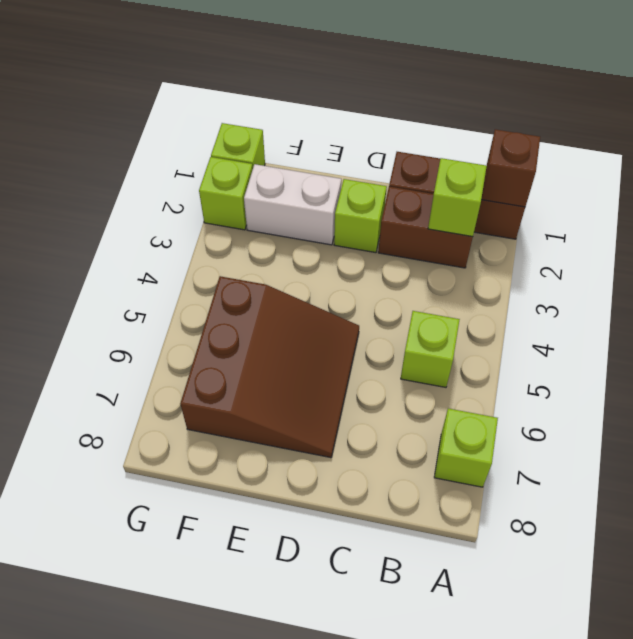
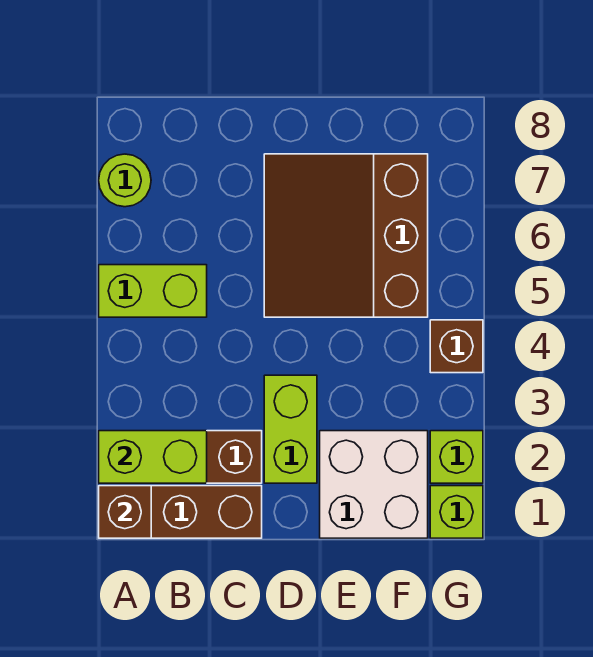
lime 1x1 brick [434,408,498,487] -> lime 1x1 round brick [99,154,151,207]
lime 1x1 brick [428,158,487,237] -> lime 1x2 brick [99,431,207,483]
lime 1x1 brick [401,311,460,387] -> lime 1x2 brick [99,265,207,317]
lime 1x1 brick [334,179,387,253] -> lime 1x2 brick [264,375,317,483]
white 1x2 brick [244,164,341,245] -> white 2x2 brick [320,431,428,538]
none -> brown 1x1 brick [430,320,483,373]

